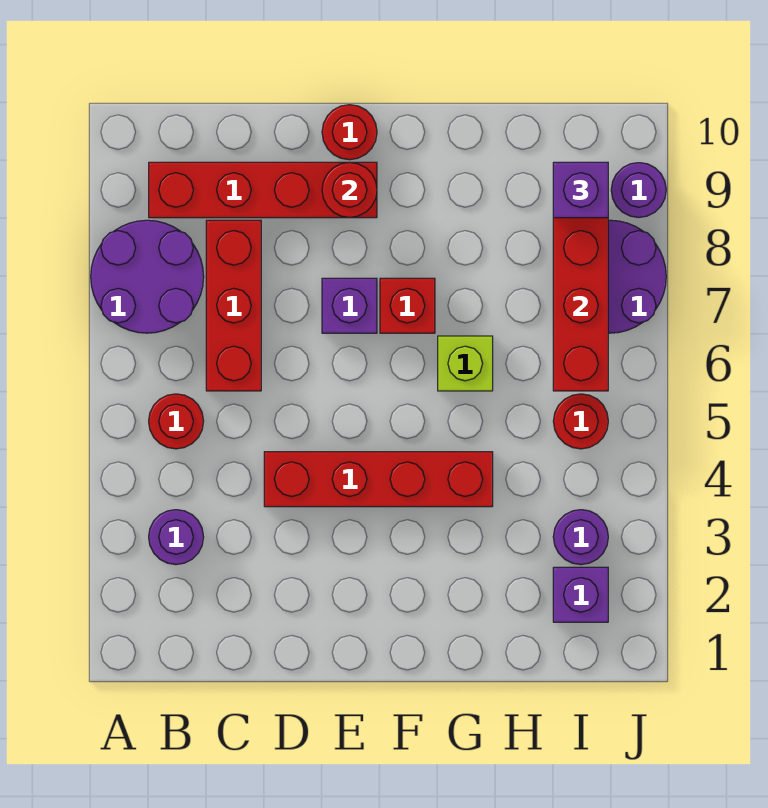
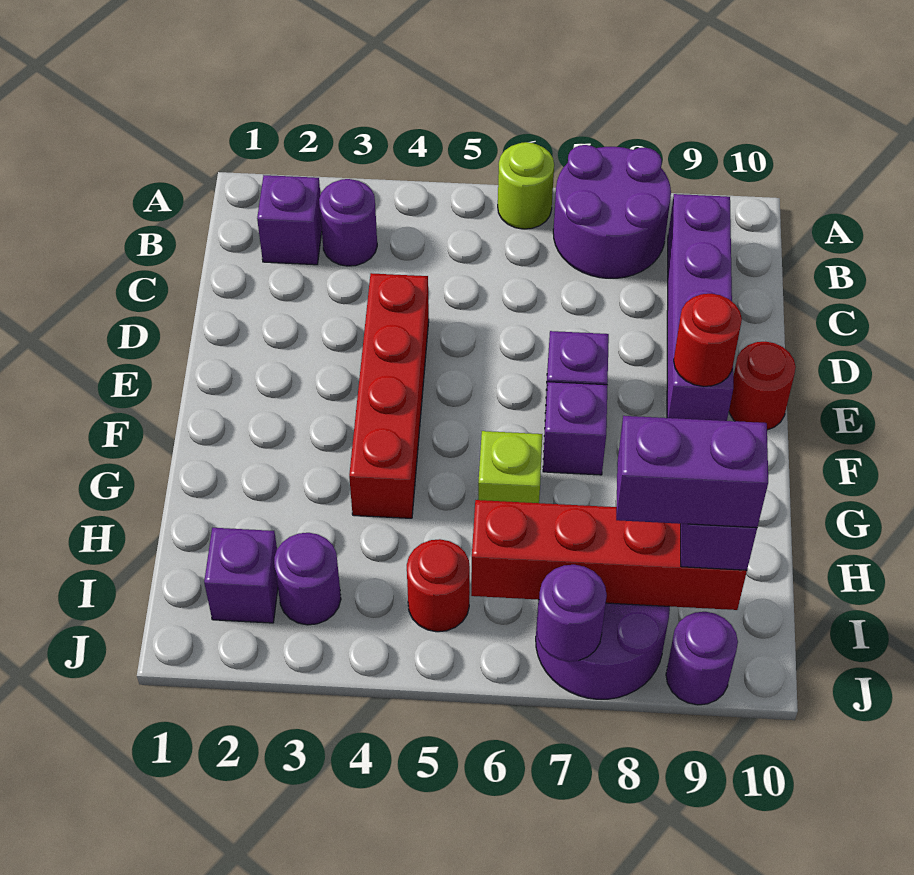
none -> lime 1x1 round brick [498,142,554,229]
none -> purple 1x1 brick [257,175,322,265]
red 1x1 round brick [149,394,204,449] -> none
red 1x4 brick [149,162,377,218] -> purple 1x4 brick [667,194,733,421]
red 1x3 brick [206,220,261,391] -> none
red 1x1 brick [380,278,435,333] -> purple 1x1 brick [543,382,608,475]
none -> purple 1x2 brick [616,416,768,528]
none -> purple 1x1 round brick [537,565,607,662]

